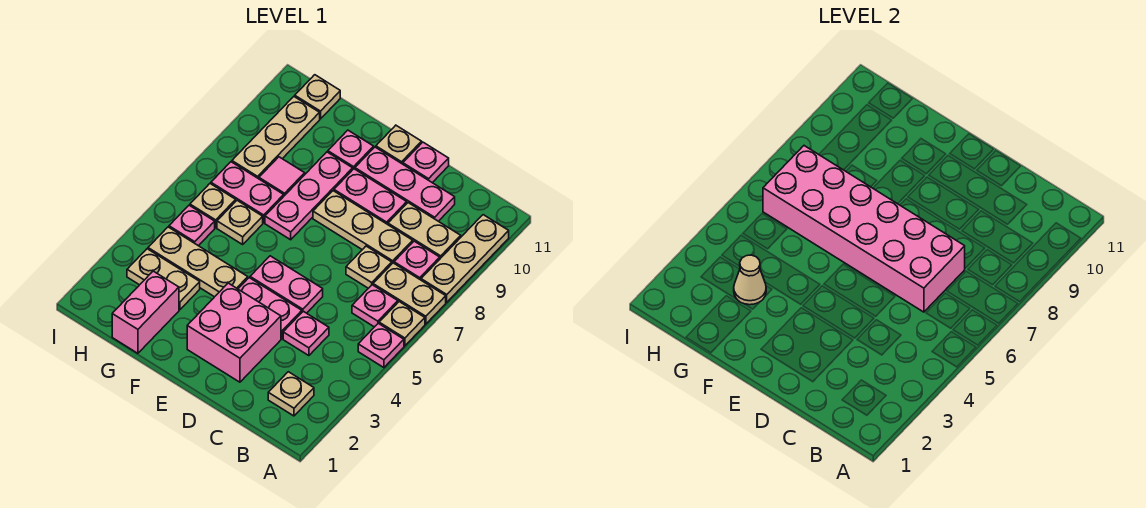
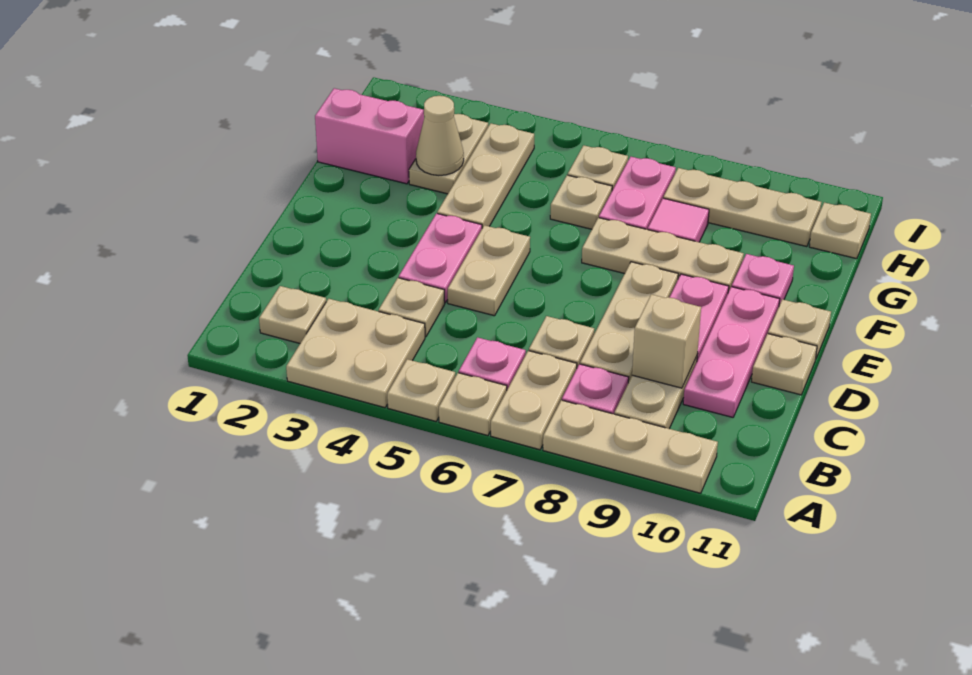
none -> tan 2x2 plate [286,299,425,408]
pink 1x1 plate [358,323,404,368] -> tan 1x1 plate [387,359,455,421]
pink 1x1 plate [283,311,329,356] -> tan 1x1 plate [379,278,445,337]
pink 2x6 brick [763,146,965,312] -> none
none -> tan 1x1 brick [632,294,701,388]
pink 2x2 brick [187,283,281,382] -> none
pink 1x2 plate [250,256,323,313] -> tan 1x2 plate [448,225,530,316]
pink 1x1 plate [403,142,449,183] -> tan 1x1 plate [752,334,817,395]
pink 1x3 plate [265,152,353,240] -> tan 1x3 plate [582,218,744,292]
pink 1x1 plate [169,205,215,246] -> none

